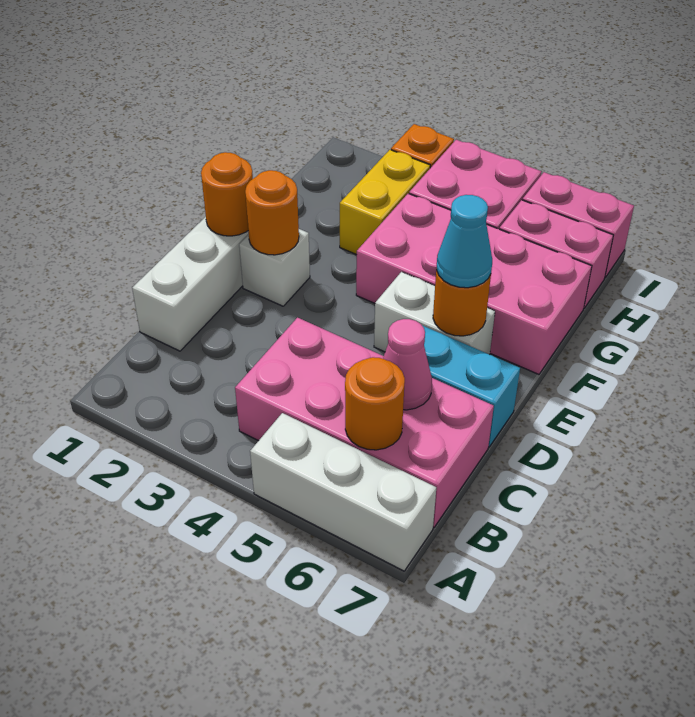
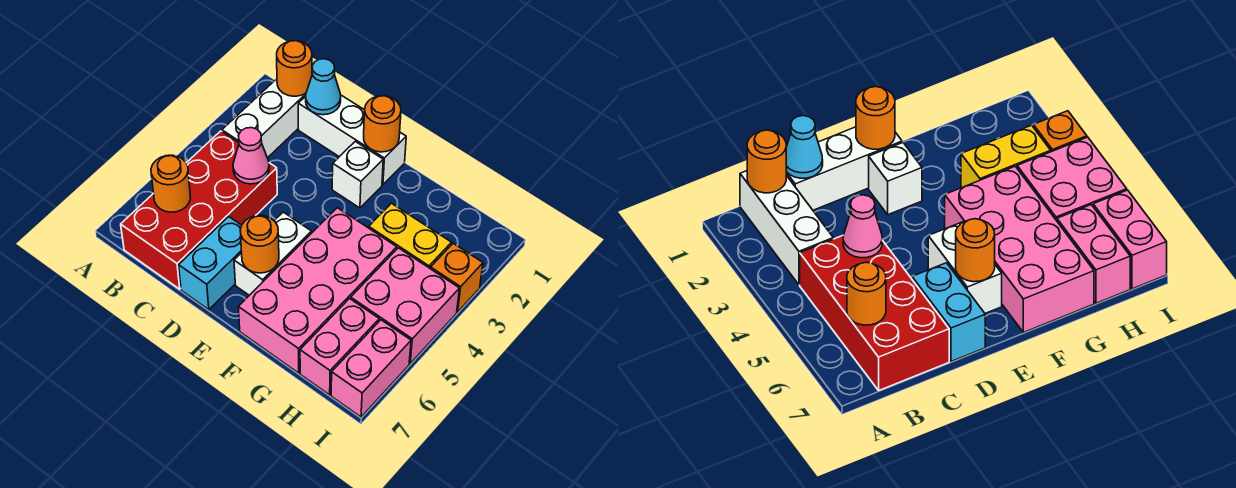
white 1x3 brick [250,413,436,571] -> white 1x3 brick moved to [222,79,306,158]
pink 2x4 brick [235,318,494,527] -> red 2x4 brick [121,131,277,289]
pink 1x1 cone [383,319,432,410] -> pink 1x1 cone moved to [233,128,269,184]
orange 1x1 round brick [245,170,299,255] -> orange 1x1 round brick moved to [277,41,312,96]
cyan 1x1 cone [436,195,492,288] -> cyan 1x1 cone moved to [306,59,341,115]

